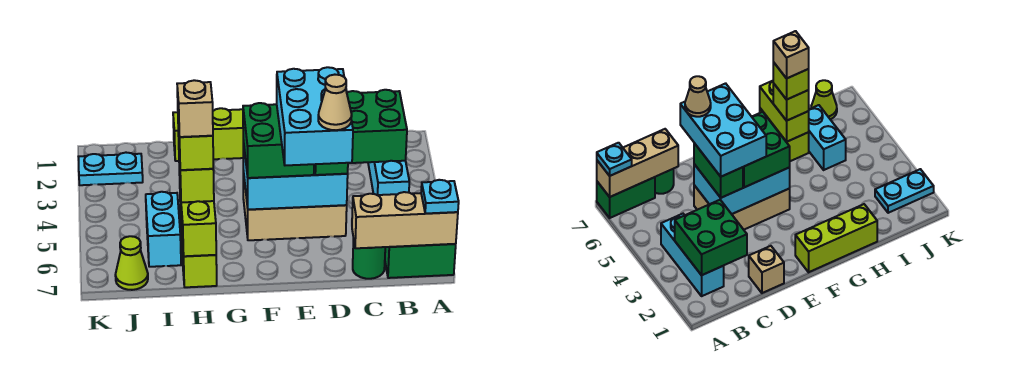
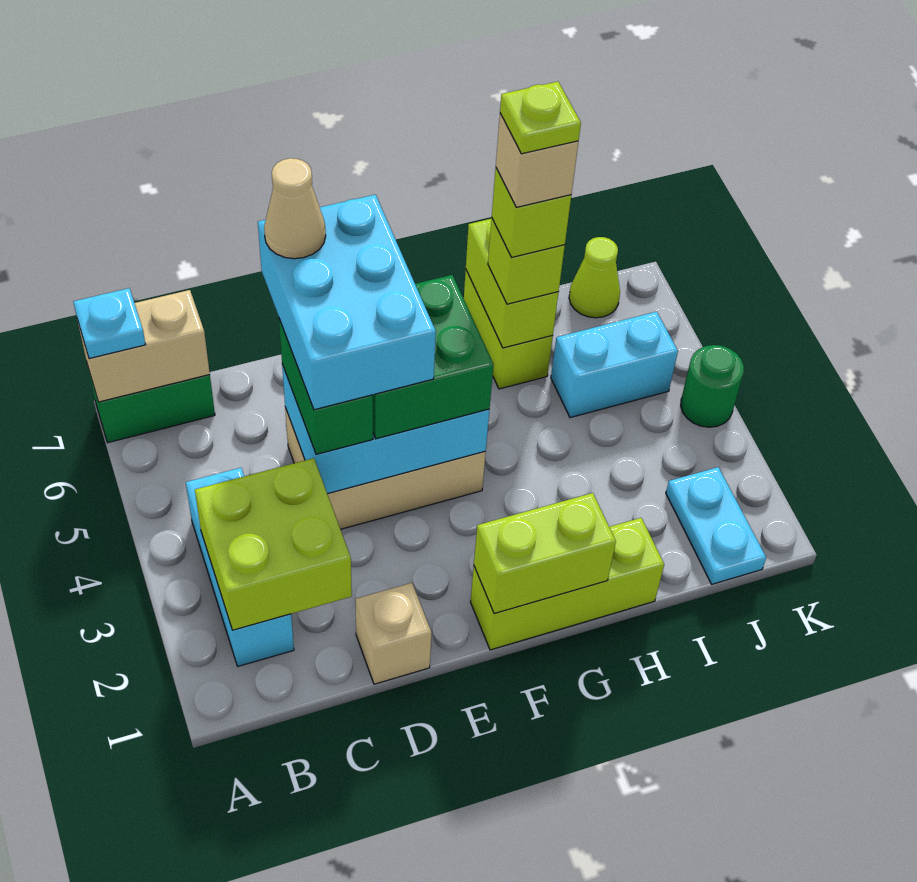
tan 1x3 brick [352,192,458,248] -> tan 1x2 brick [78,290,210,402]
green 2x2 brick [347,90,407,163] -> lime 2x2 brick [195,458,352,630]
green 1x1 round brick [353,239,385,279] -> green 1x1 round brick moved to [681,345,744,427]
none -> lime 1x2 brick [474,493,616,614]
none -> lime 1x1 plate [500,82,581,154]
cyan 1x2 brick [146,192,181,267] -> cyan 1x2 brick turned to [551,312,678,418]
cyan 1x2 plate [79,153,143,185] -> cyan 1x2 plate turned to [666,467,766,584]

